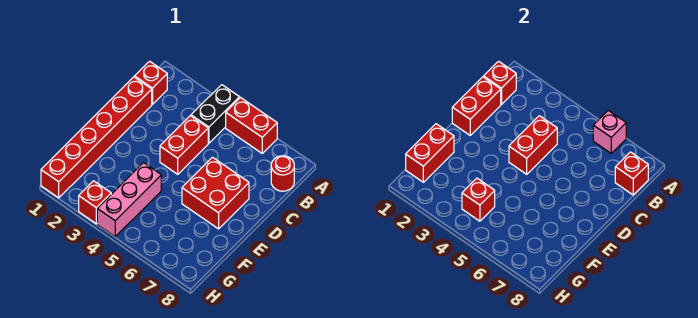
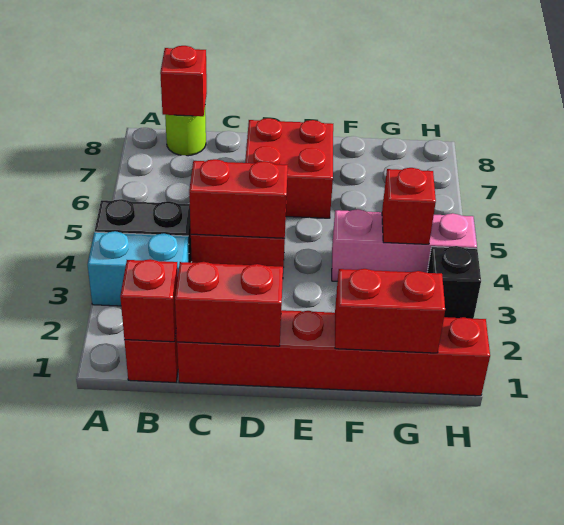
none -> cyan 1x2 brick [87,231,189,306]
red 1x2 brick [226,98,277,153] -> none
pink 1x1 brick [593,110,626,153] -> none
red 1x1 round brick [271,156,294,191] -> lime 1x1 round brick [165,110,206,156]
red 1x1 brick [79,181,111,224] -> black 1x1 brick [427,246,481,319]

